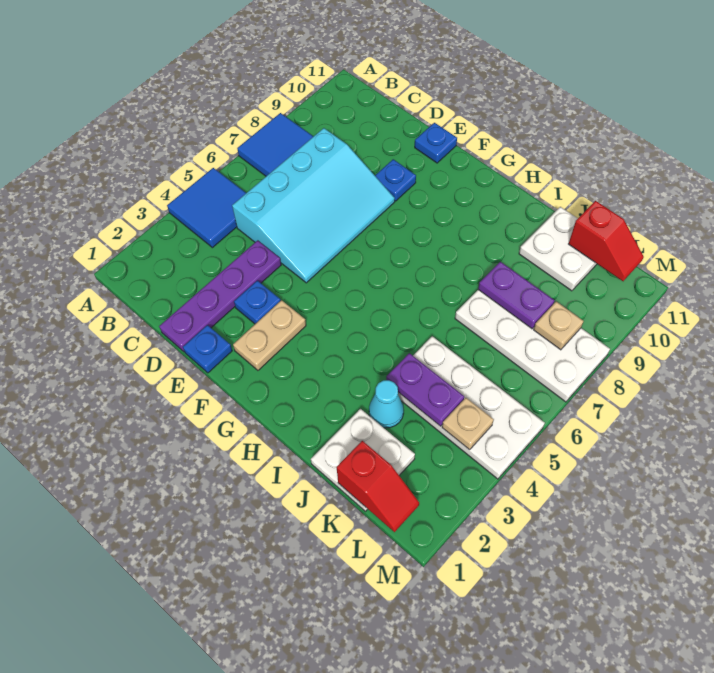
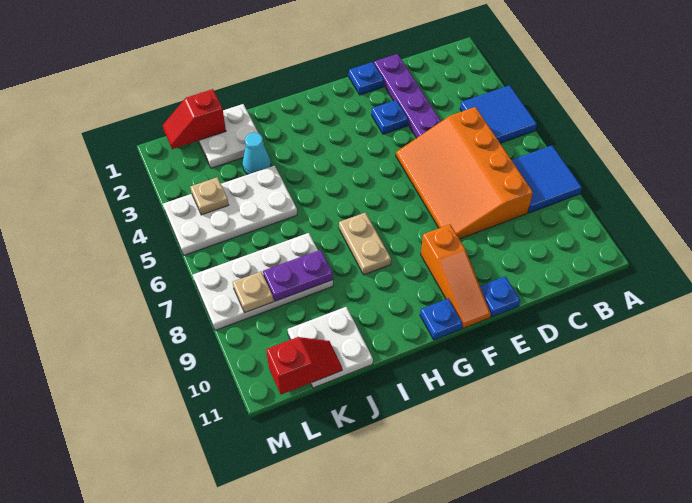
cyan 3x4 slope [232,128,395,283] -> orange 3x4 slope [396,107,533,239]
blue 1x1 plate [375,159,416,201] -> blue 1x1 plate moved to [420,299,463,340]
tan 1x2 plate [233,300,306,370] -> tan 1x2 plate moved to [339,213,391,275]
none -> orange 1x3 slope [421,224,491,328]
purple 1x2 plate [386,353,464,426] -> none
red 1x2 slope [569,201,644,281] -> red 1x2 slope turned to [266,337,342,394]

